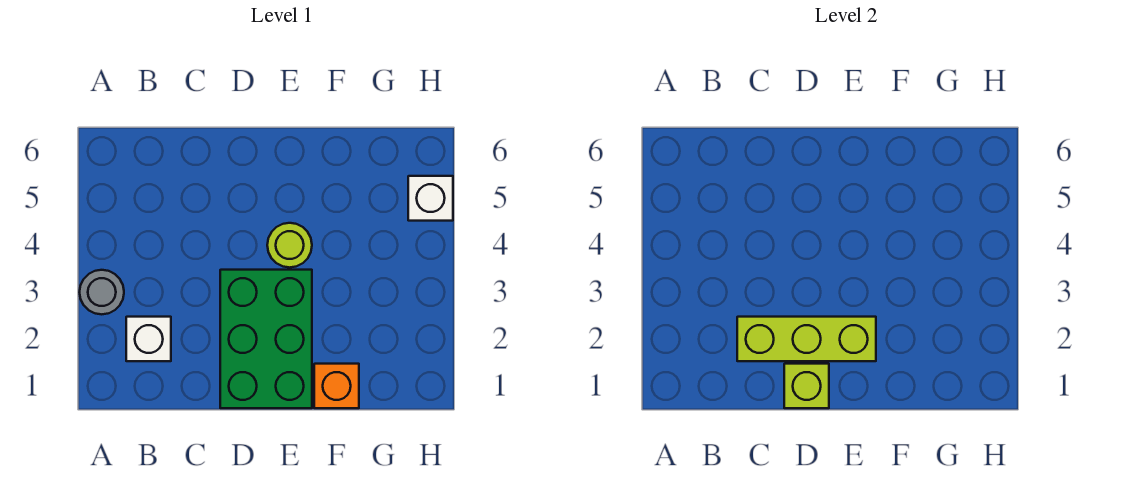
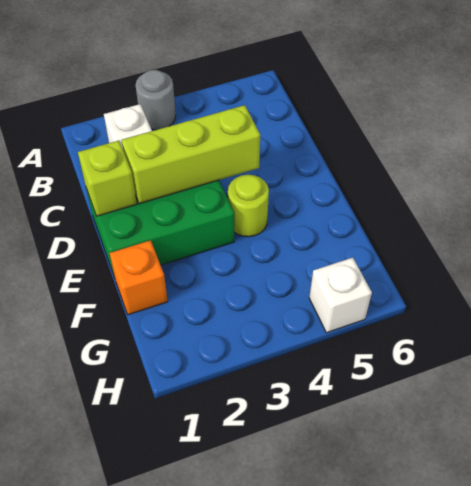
lime 1x3 brick [737,317,876,361] -> lime 1x3 brick turned to [121,105,260,204]

